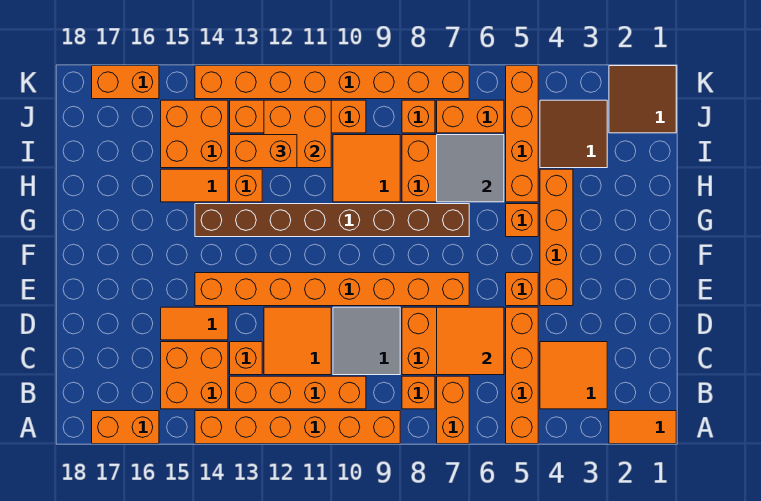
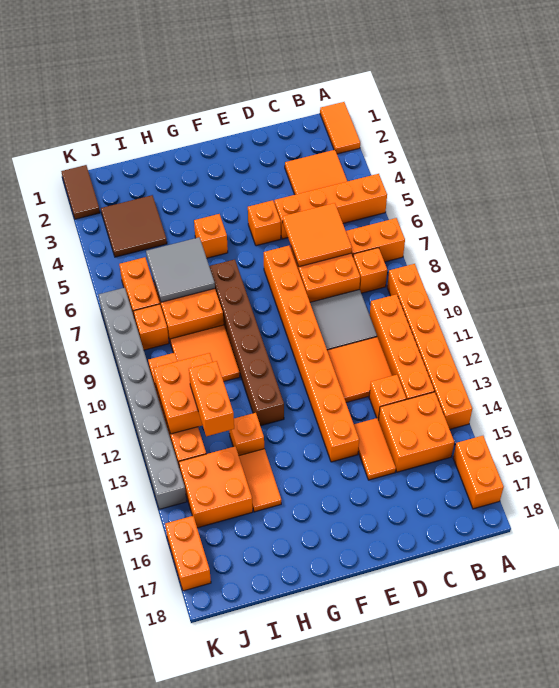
orange 1x4 brick [540,169,573,306] -> none
brown 1x8 brick [195,204,469,237] -> brown 1x6 brick [209,259,284,426]
orange 1x4 brick [506,66,538,202] -> none
brown 2x2 tile [609,66,676,133] -> brown 1x2 tile [61,165,100,219]
orange 1x8 brick [195,66,469,99] -> grey 1x8 brick [99,288,187,509]

